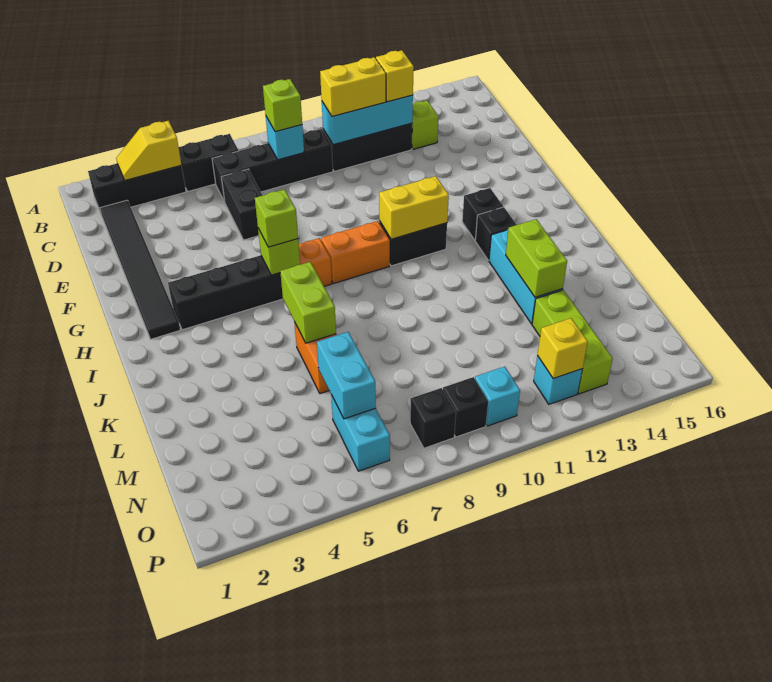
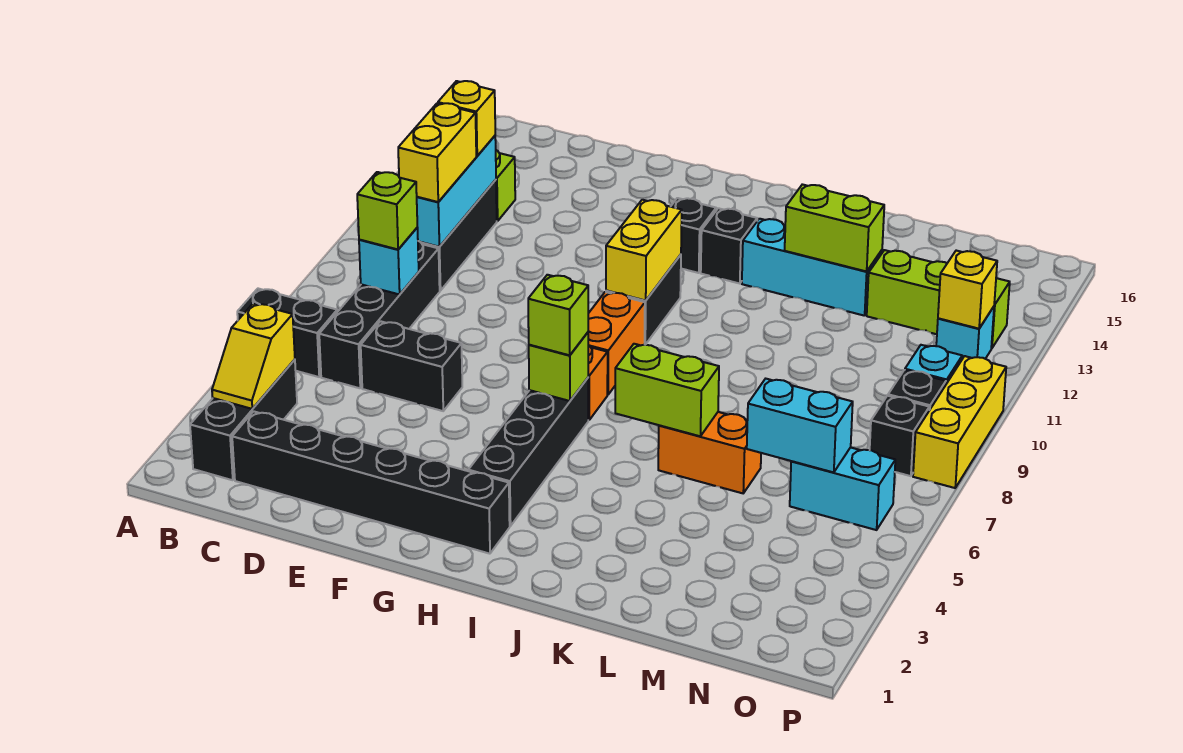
black 1x2 brick [179,134,239,191] -> black 1x2 brick turned to [237,289,337,377]
black 1x6 tile [100,200,180,339] -> black 1x6 brick [232,411,510,554]
none -> yellow 1x3 brick [913,356,1006,488]

